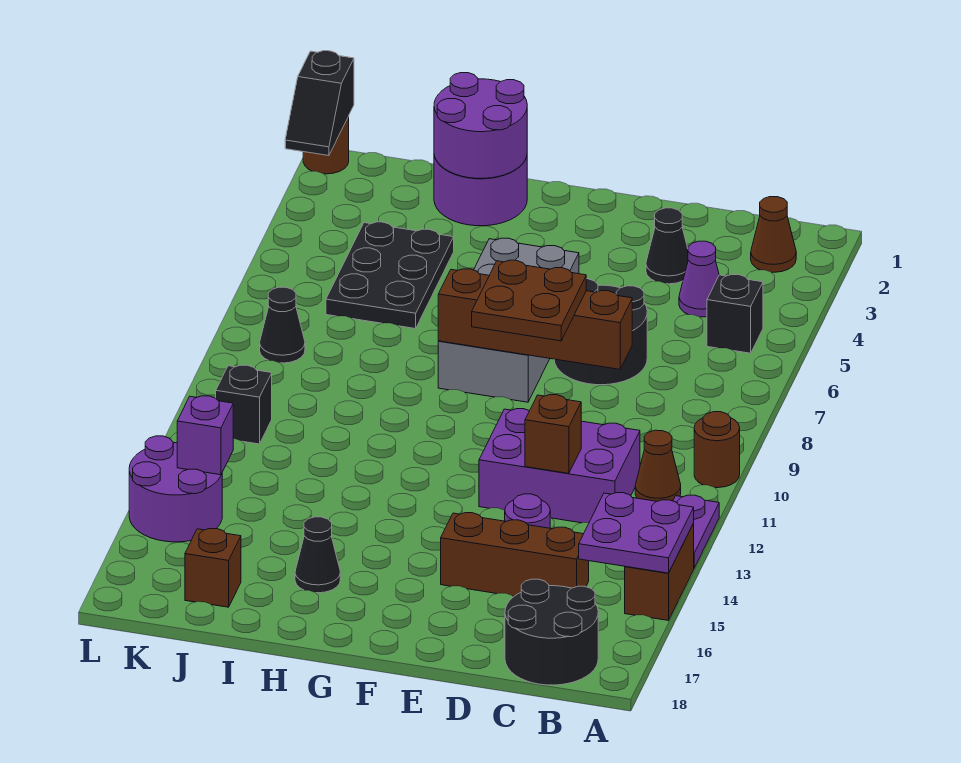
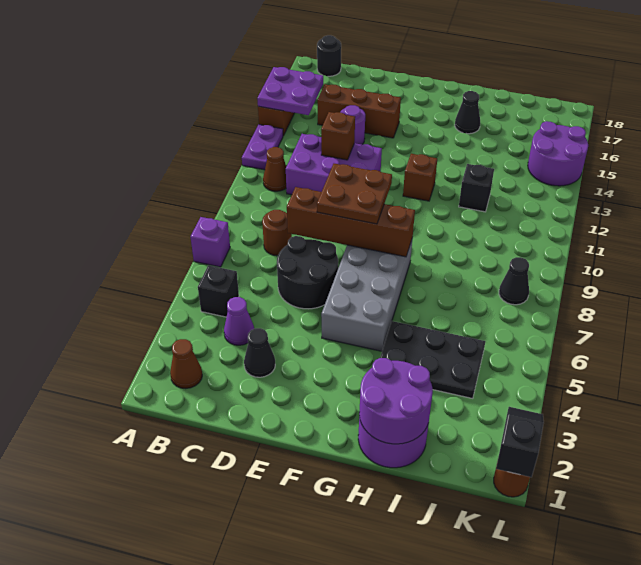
brown 1x1 round brick [694,412,740,488] -> brown 1x1 round brick moved to [262,210,292,256]
black 2x2 round brick [505,579,598,685] -> black 1x1 round brick [317,35,341,76]
black 2x3 plate [326,222,454,329] -> black 2x3 plate turned to [380,321,485,398]
brown 1x1 brick [185,528,241,607] -> brown 1x1 brick moved to [403,154,437,201]
black 1x1 brick [216,365,272,444] -> black 1x1 brick moved to [459,164,494,212]
purple 1x1 brick [177,396,233,475] -> purple 1x1 brick moved to [191,217,230,267]

